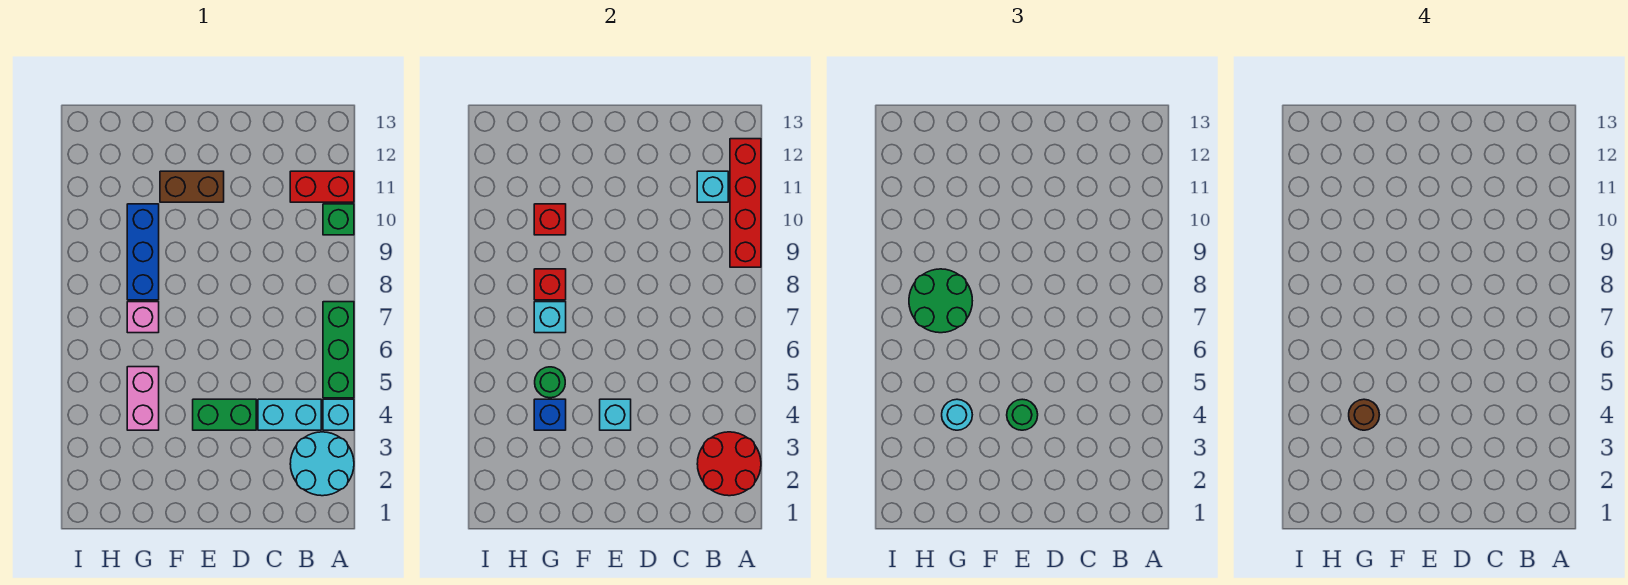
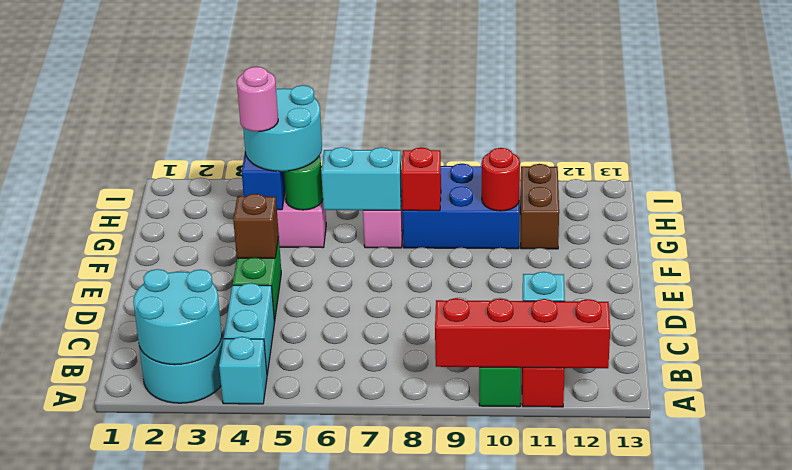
red 2x2 round brick [697,432,761,496] -> cyan 2x2 round brick [133,269,222,365]
green 1x3 brick [323,302,354,398] -> none
cyan 1x1 brick [600,399,631,430] -> brown 1x1 brick [233,194,279,258]
green 1x1 round brick [1007,399,1038,430] -> none
brown 1x2 brick [160,171,224,202] -> brown 1x2 brick moved to [520,164,559,249]
cyan 1x1 round brick [942,399,972,430] -> cyan 2x2 round brick [243,85,322,172]
brown 1x1 round brick [1349,399,1379,430] -> pink 1x1 round brick [237,67,278,132]
cyan 1x1 brick [534,302,566,333] -> cyan 1x2 brick [321,147,402,210]
green 2x2 round brick [909,269,972,333] -> none
blue 1x3 brick [127,204,159,300] -> blue 2x3 brick [402,164,519,249]
red 1x1 brick [534,204,566,235] -> red 1x1 round brick [482,148,520,211]

